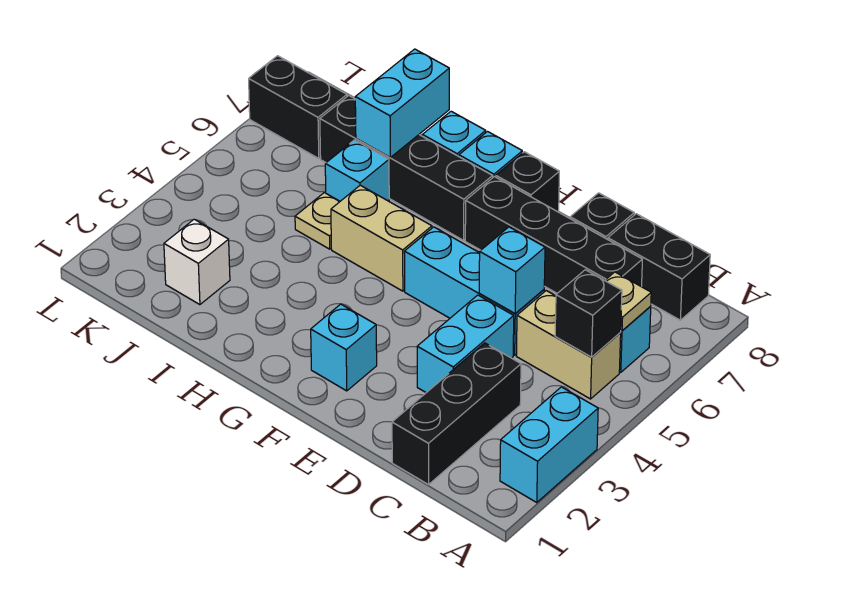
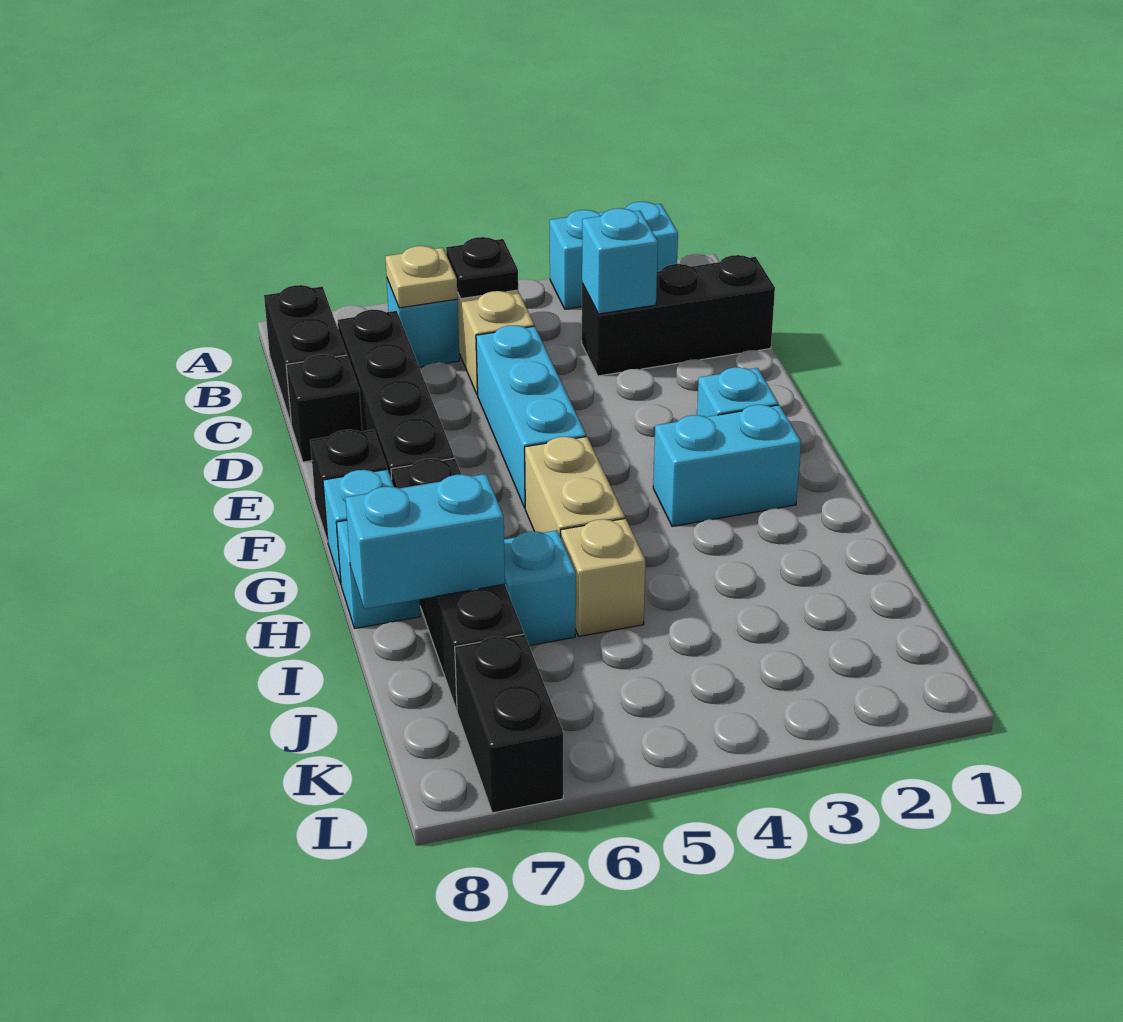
black 1x1 brick [555,270,622,357] -> black 1x1 plate [446,237,518,299]
cyan 1x2 brick [417,295,514,393] -> cyan 1x2 brick moved to [653,405,801,526]
cyan 1x1 brick [479,227,545,314] -> cyan 1x1 brick moved to [582,208,658,314]
tan 1x1 plate [295,193,340,249] -> tan 1x1 brick [561,518,645,636]
white 1x1 brick [164,219,230,305] -> none

